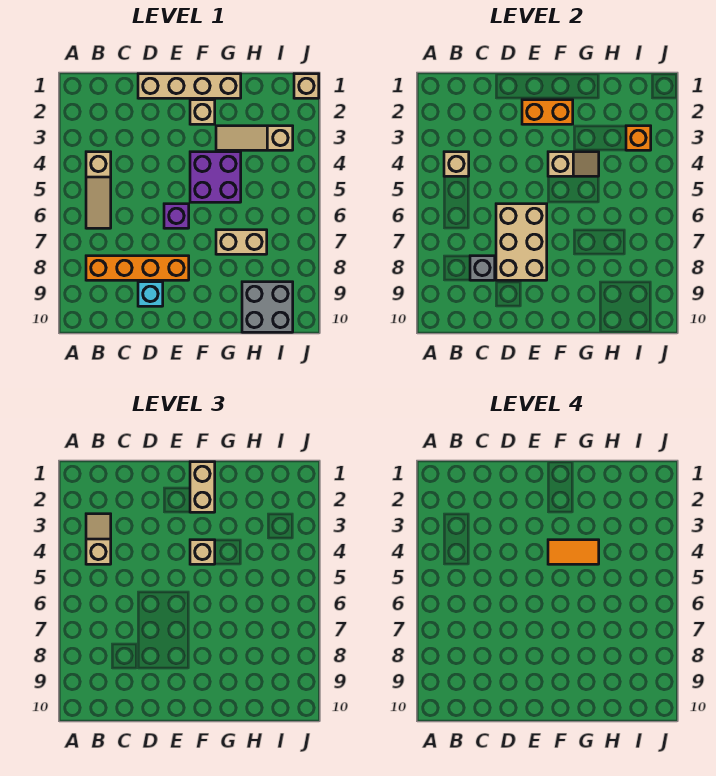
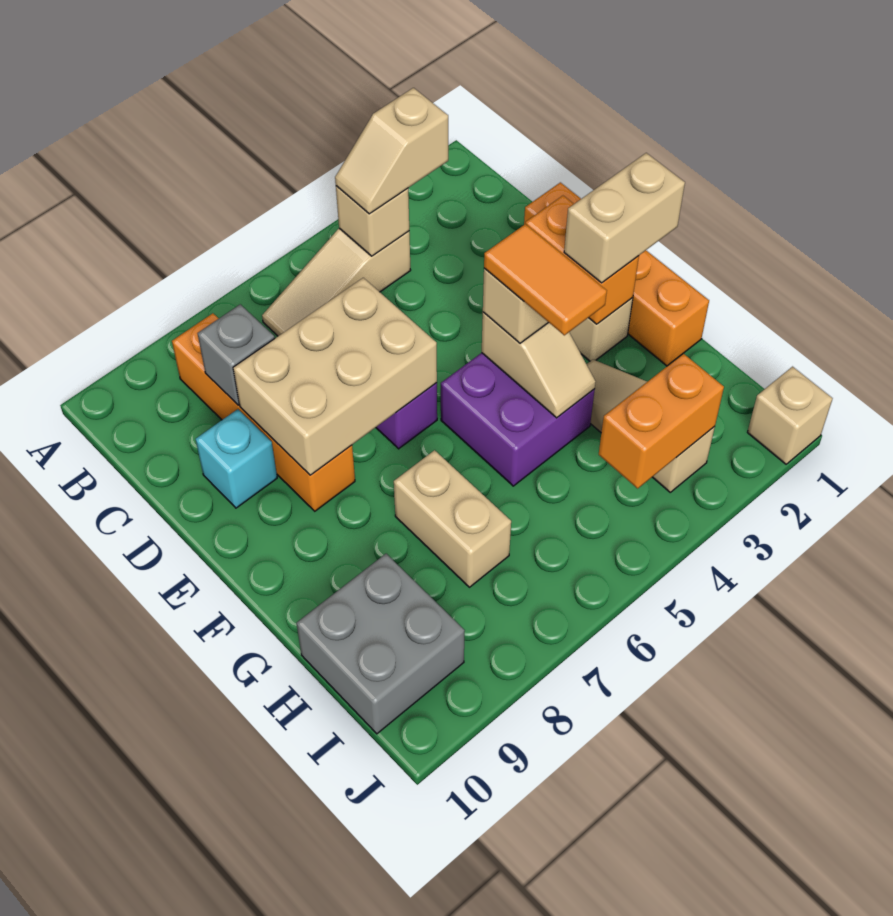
tan 1x2 slope [86,514,111,564] -> tan 1x2 slope turned to [335,88,448,214]
tan 1x4 brick [138,74,241,98] -> orange 1x4 brick [524,182,709,366]
orange 1x1 brick [626,126,651,150] -> orange 1x2 brick [599,354,724,488]

